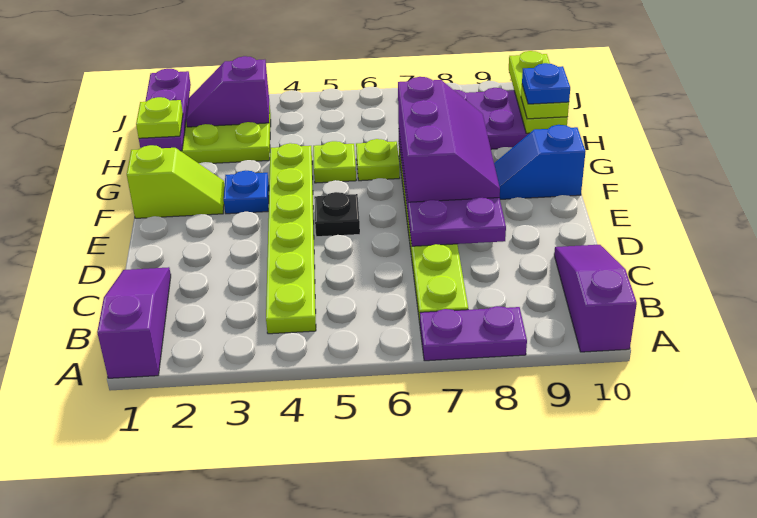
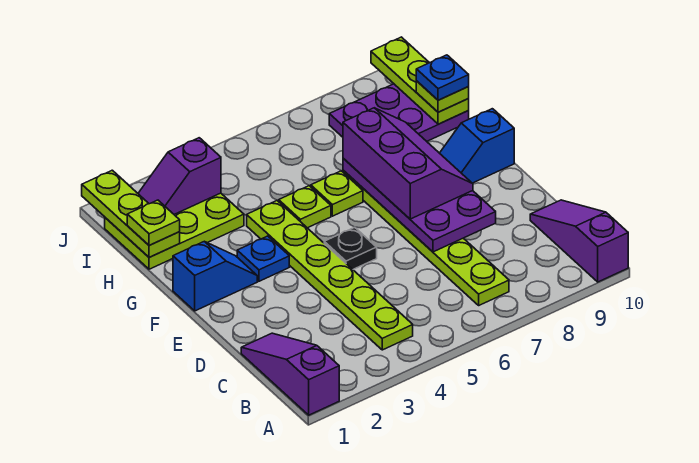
purple 1x2 plate [420,306,527,361] -> none
lime 1x2 slope [127,145,225,218] -> blue 1x2 slope [173,241,257,311]
purple 1x3 plate [139,69,191,151] -> lime 1x3 plate [82,170,180,257]

